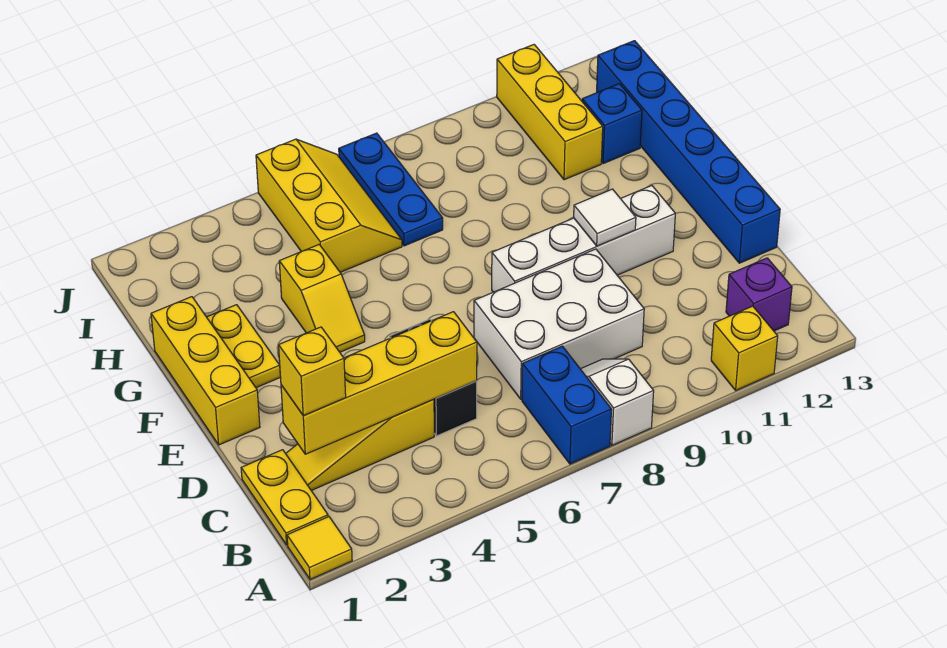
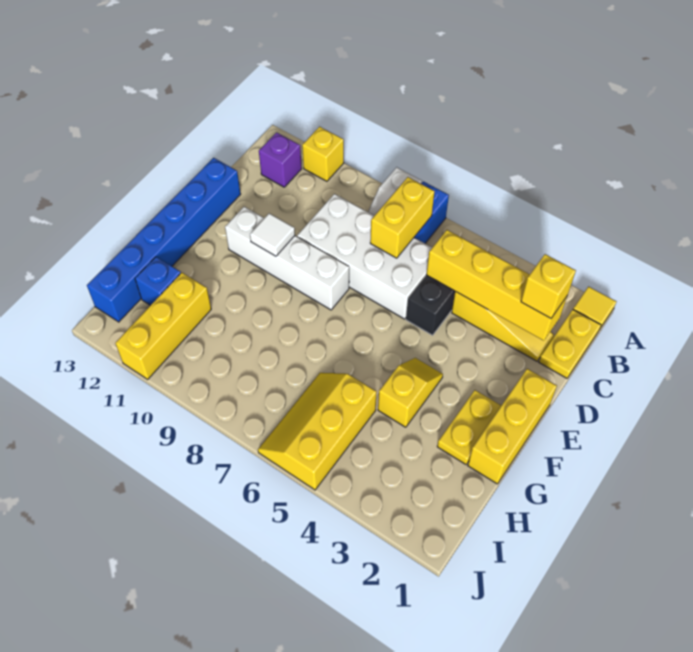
none -> yellow 1x2 brick [370,177,435,258]
white 2x3 brick [474,249,644,399] -> white 2x4 brick [297,194,432,319]
blue 1x3 plate [339,133,443,246] -> none

